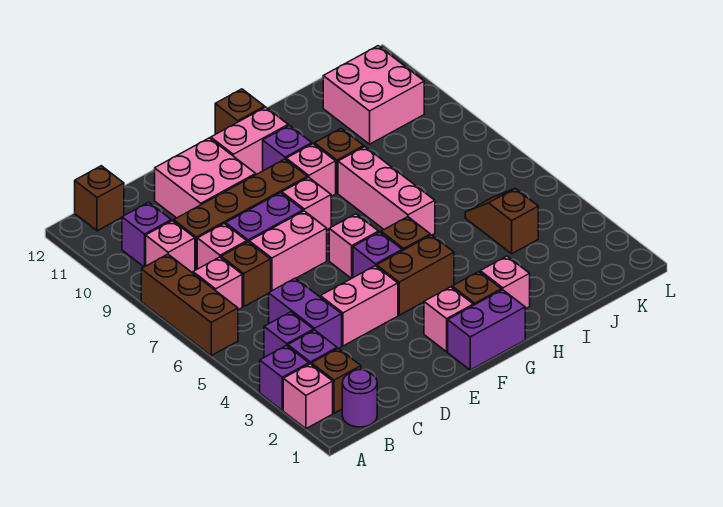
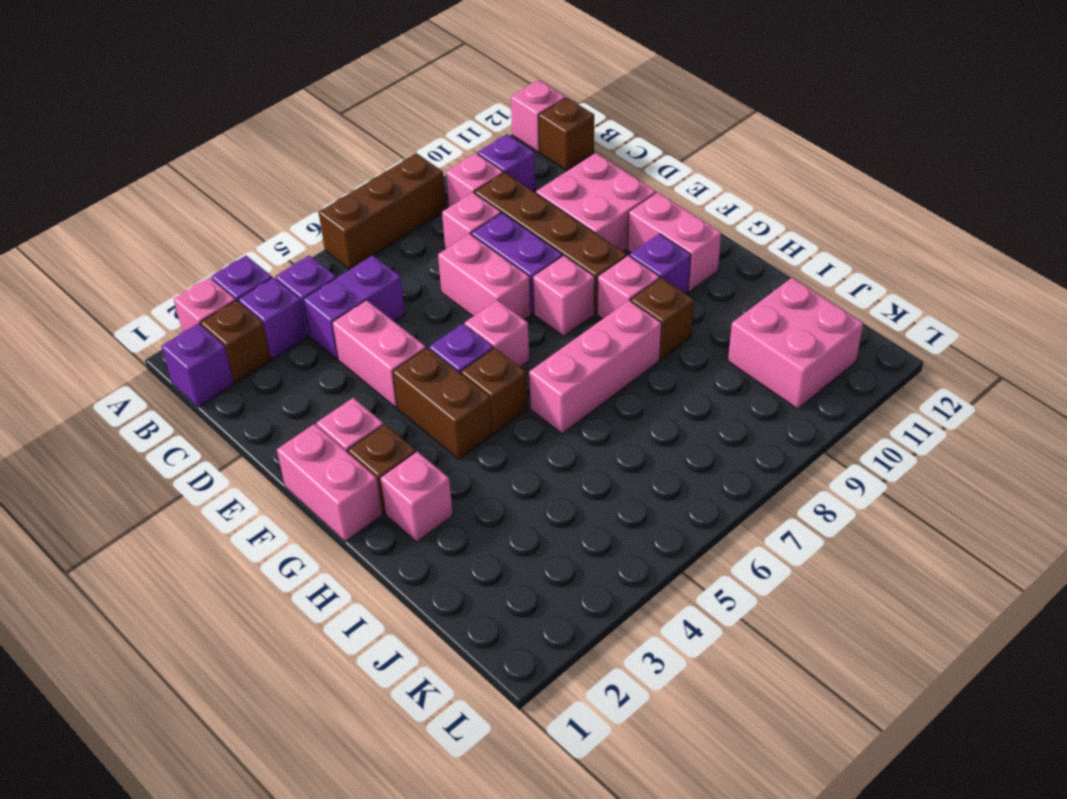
purple 1x1 round brick [342,370,377,427] -> purple 1x1 brick [162,323,234,407]
pink 1x1 brick [193,257,242,310] -> pink 1x1 brick moved to [511,80,565,152]
brown 1x1 brick [221,242,271,306] -> none
purple 1x2 brick [448,290,525,370] -> pink 1x2 brick [277,424,382,542]
brown 1x1 brick [215,89,265,134] -> none
brown 1x2 slope [465,188,538,254] -> none

